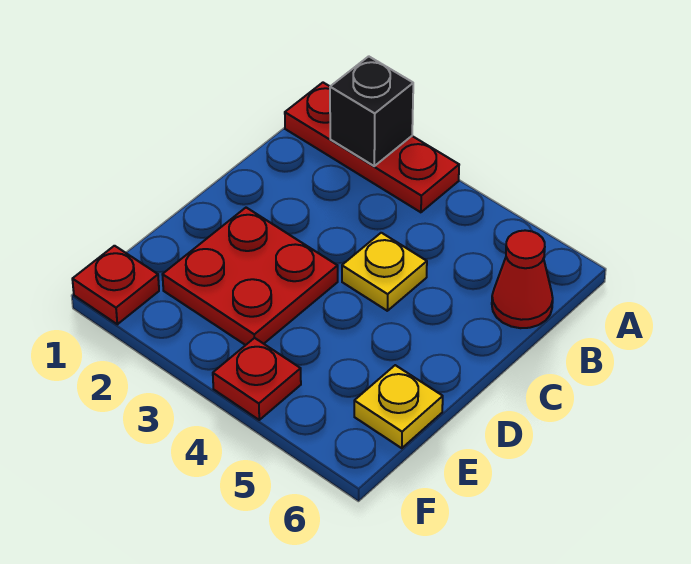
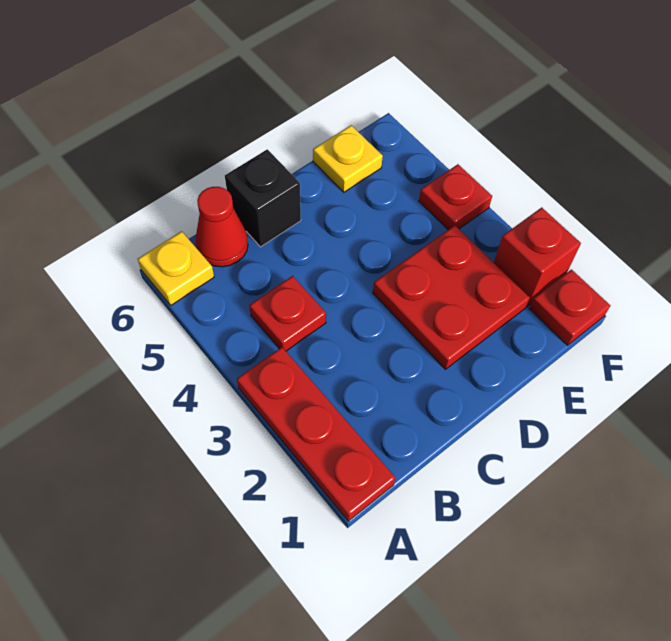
black 1x1 brick [330,56,413,166] -> black 1x1 brick moved to [225,149,301,247]
none -> red 1x1 plate [249,276,326,351]
yellow 1x1 plate [342,233,427,311] -> yellow 1x1 plate moved to [138,231,214,305]
none -> red 1x1 brick [494,207,581,307]

